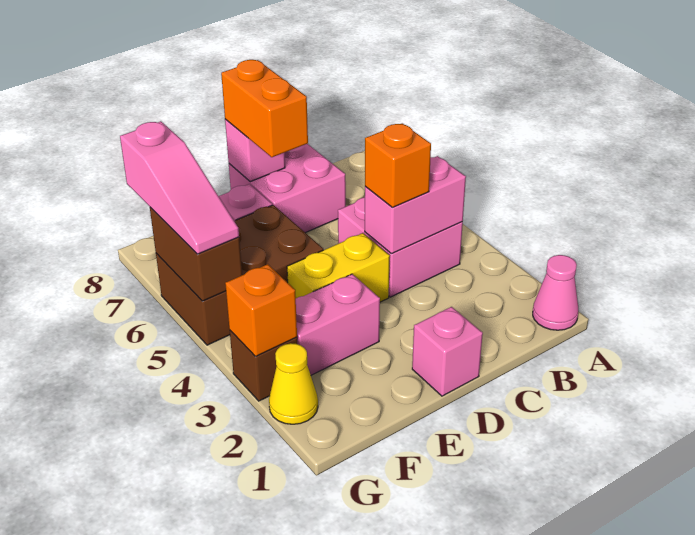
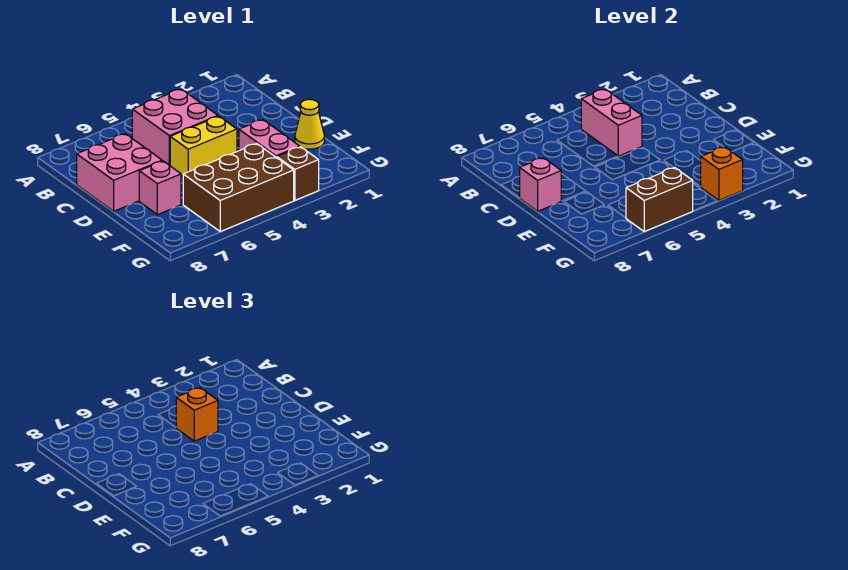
pink 1x1 cone [533,255,578,330] -> none
pink 1x1 brick [412,307,483,396] -> none
yellow 1x2 brick [287,233,390,302] -> yellow 1x2 brick turned to [170,116,237,176]
orange 1x2 brick [221,60,308,157] -> none
brown 2x3 brick [156,205,323,345] -> brown 2x3 brick turned to [183,143,294,231]
yellow 1x1 cone [269,343,318,424] -> yellow 1x1 cone moved to [295,99,325,149]
pink 1x3 slope [120,121,239,254] -> none

